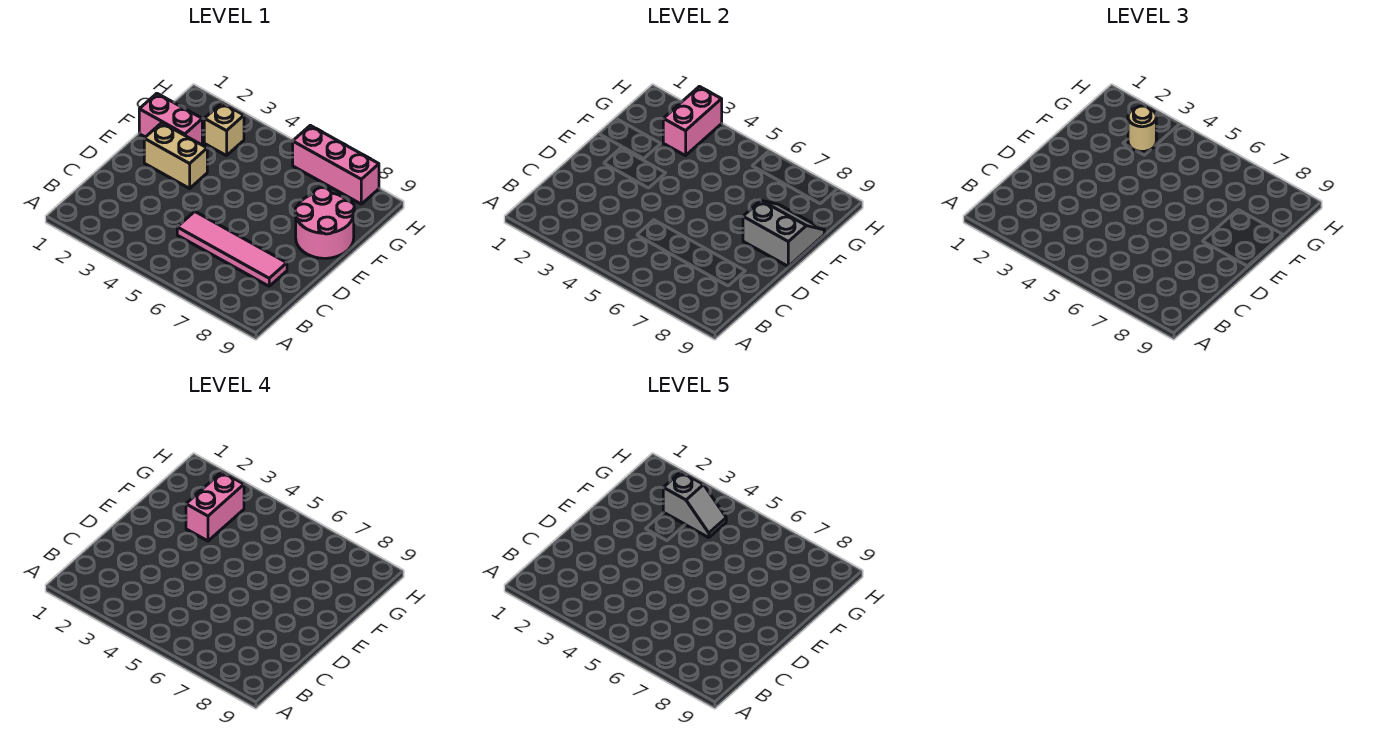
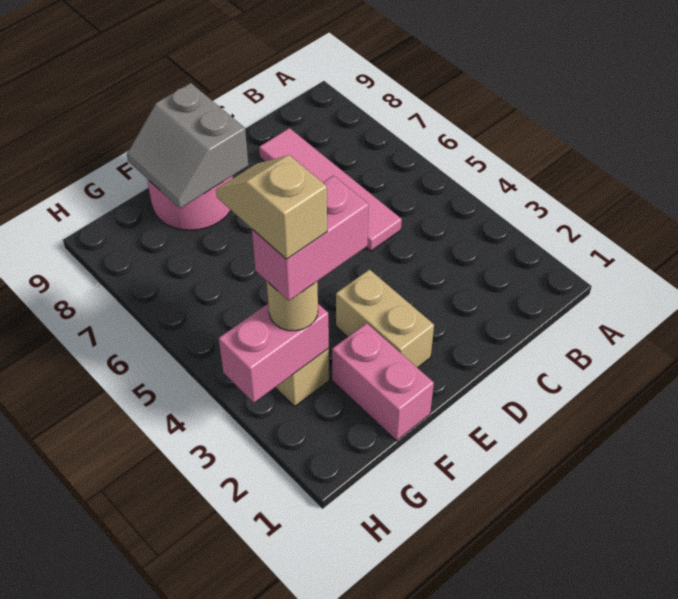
grey 1x2 slope [663,472,726,537] -> tan 1x2 slope [216,155,327,259]
pink 1x3 brick [293,125,379,204] -> none

